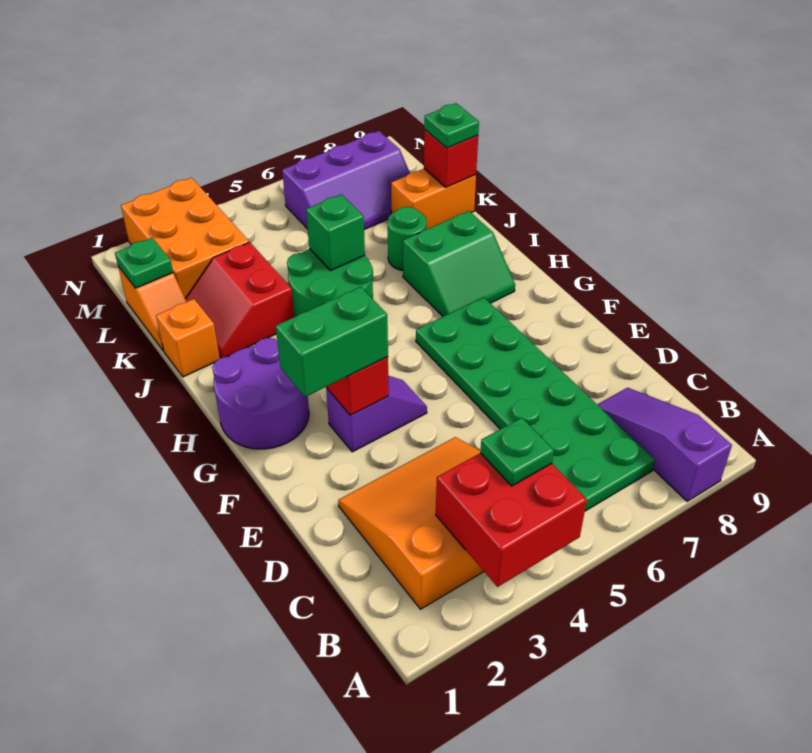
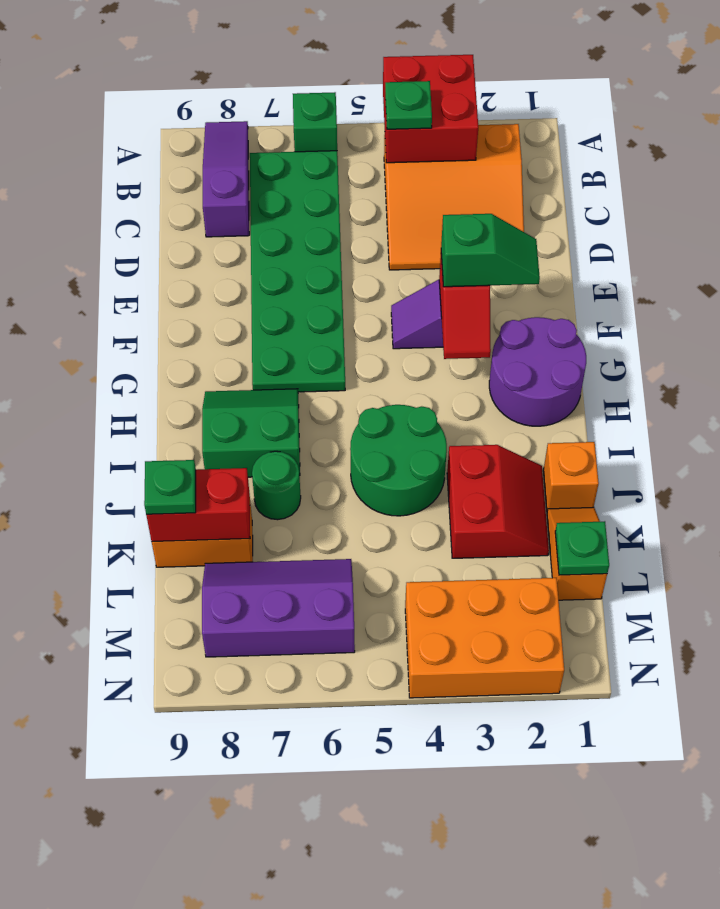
purple 1x3 slope [597,388,732,501] -> purple 1x3 slope turned to [203,121,249,237]
green 1x2 brick [276,287,388,397] -> green 1x2 slope [441,214,540,287]
green 1x1 brick [306,194,365,270] -> green 1x1 brick moved to [293,92,337,152]
red 1x1 brick [424,130,478,187] -> red 1x2 brick [146,468,250,542]
orange 2x3 brick [121,178,249,298] -> orange 2x3 brick turned to [405,578,564,698]

